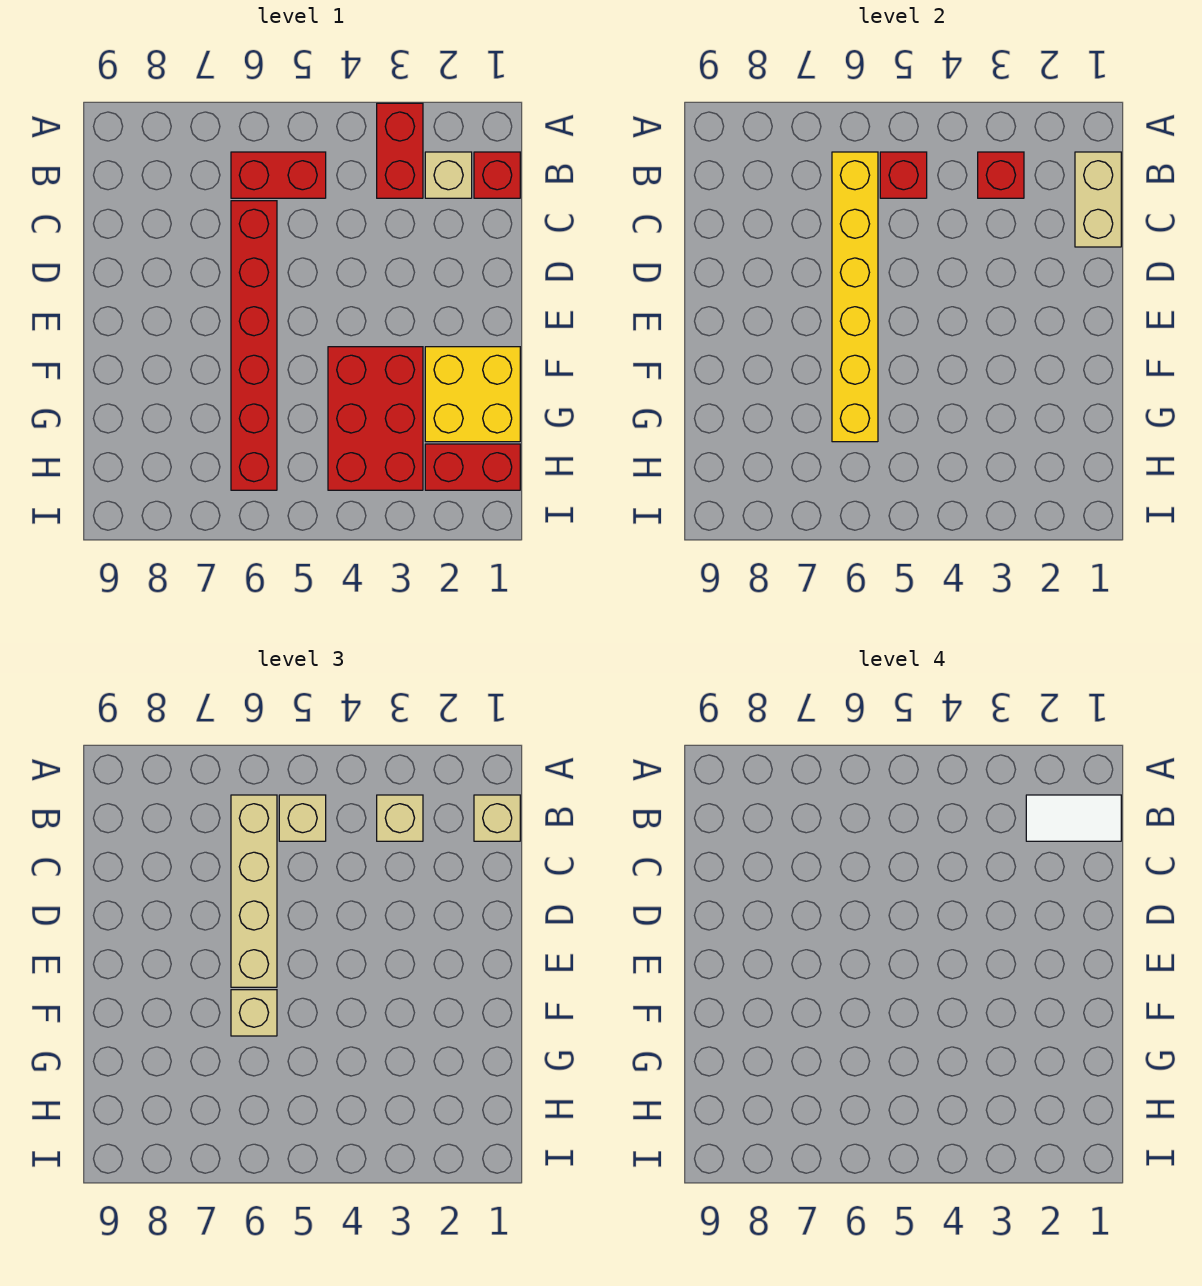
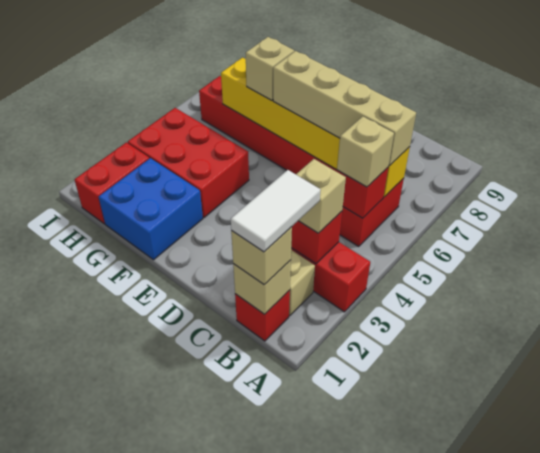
tan 1x2 brick [1075,152,1121,247] -> tan 1x1 brick [233,260,291,314]
yellow 2x2 brick [425,347,520,442] -> blue 2x2 brick [99,158,203,260]

